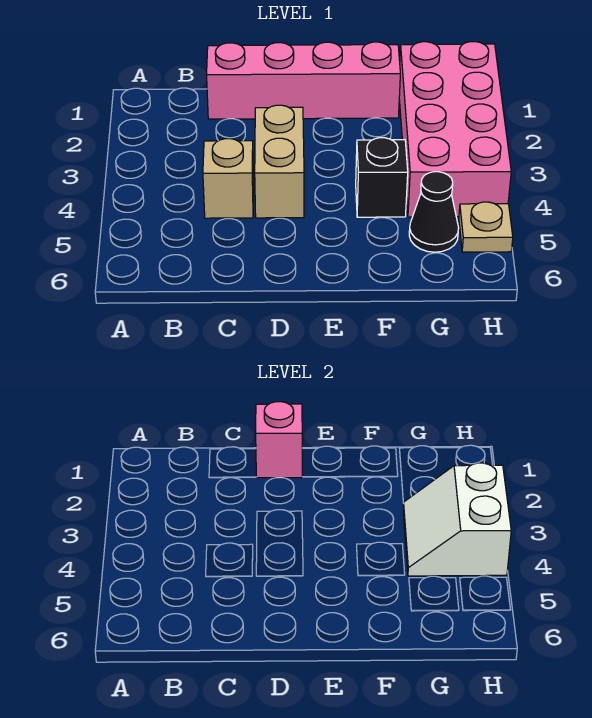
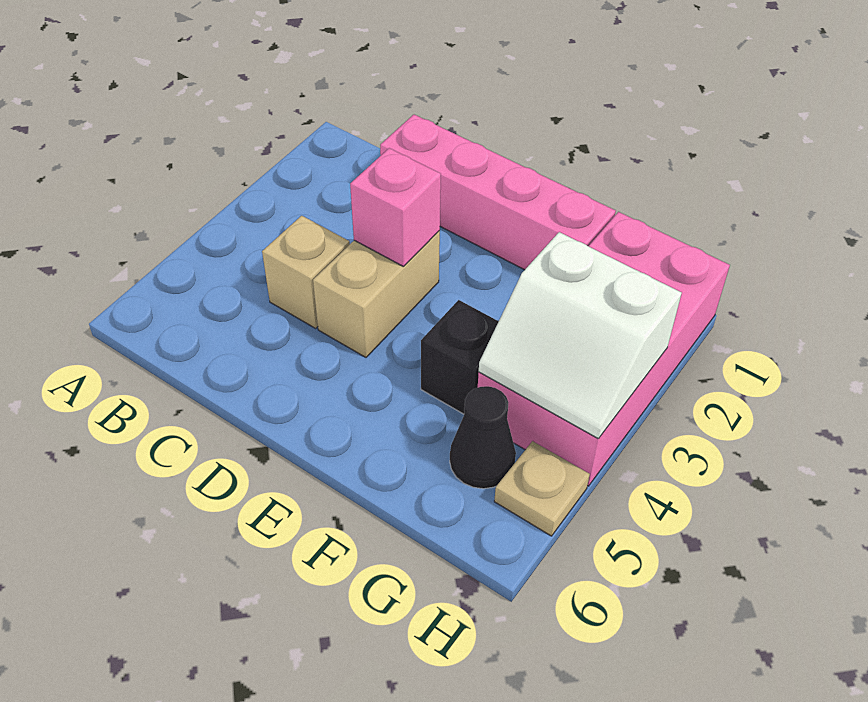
pink 1x1 brick [256,402,302,478] -> pink 1x1 brick moved to [350,148,441,266]
white 2x2 slope [403,463,511,576] -> white 2x2 slope turned to [479,232,682,438]

